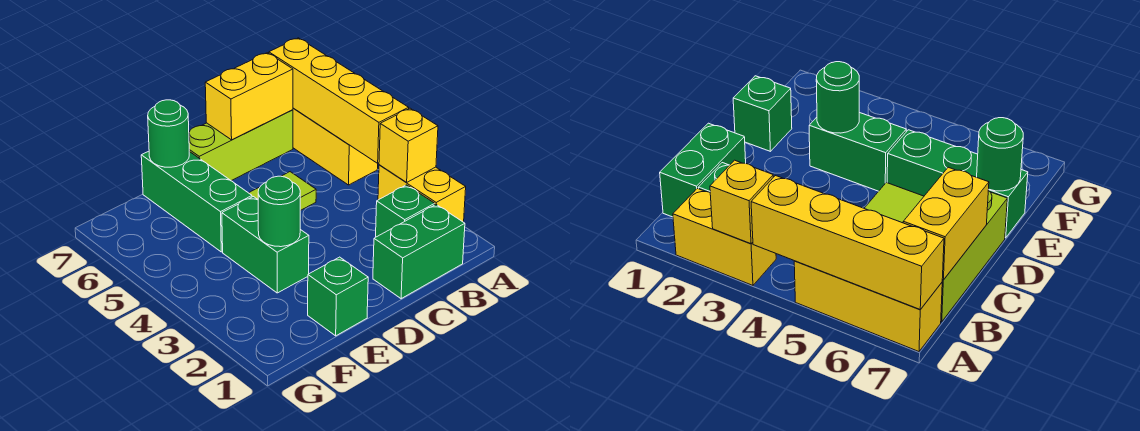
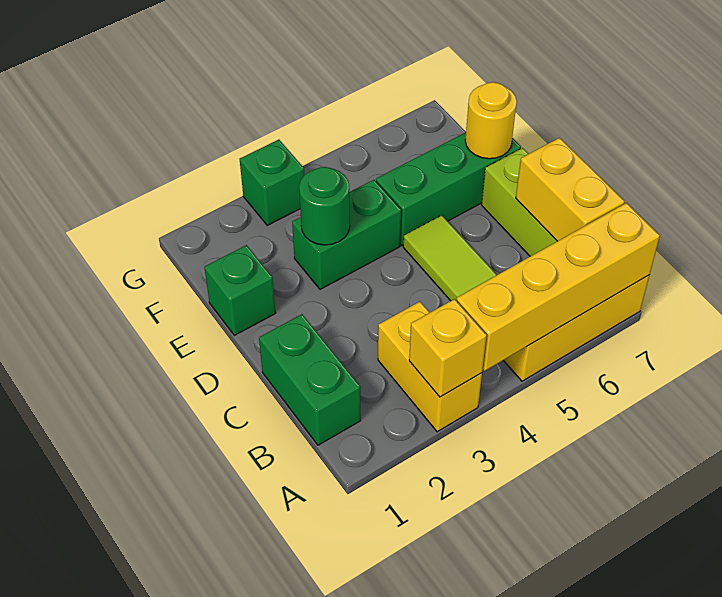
yellow 1x2 brick [378,165,466,222] -> yellow 1x2 brick turned to [378,302,482,432]
green 1x1 brick [376,185,435,237] -> green 1x1 brick moved to [240,140,304,225]
green 1x1 round brick [148,100,189,167] -> yellow 1x1 round brick [465,82,517,159]

